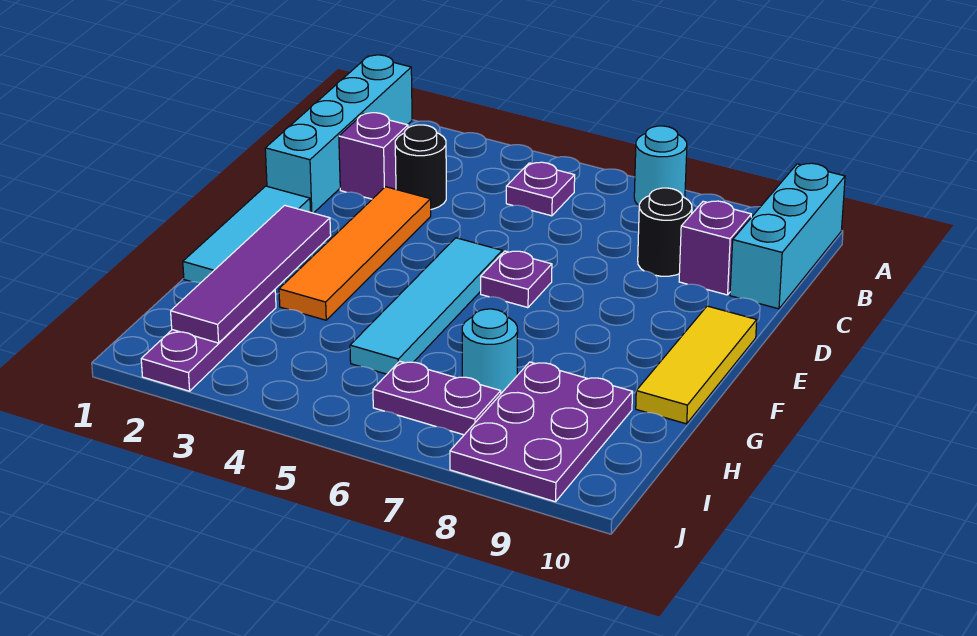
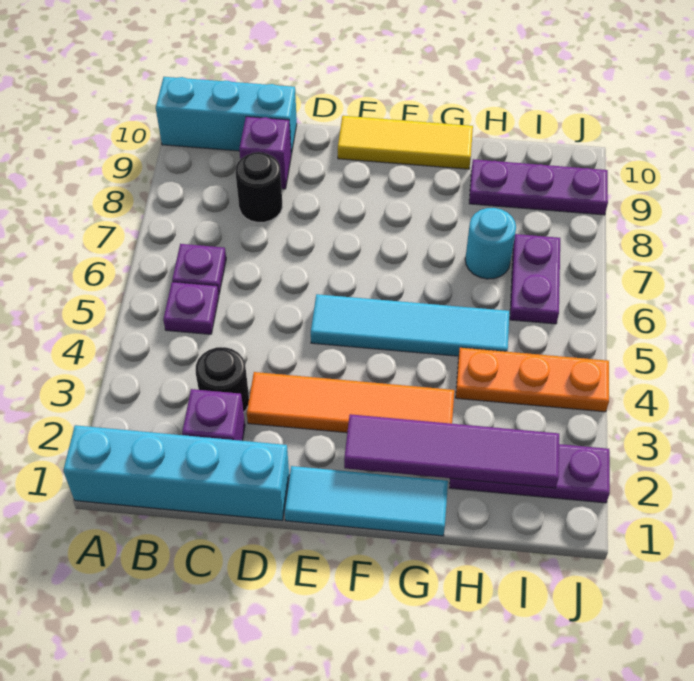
cyan 1x1 round brick [634,126,687,205] -> none
purple 1x1 plate [481,251,552,308] -> purple 1x1 plate moved to [172,244,226,294]
none -> orange 1x3 plate [456,348,609,412]
purple 2x3 plate [450,362,633,502] -> purple 1x3 plate [469,159,608,215]

